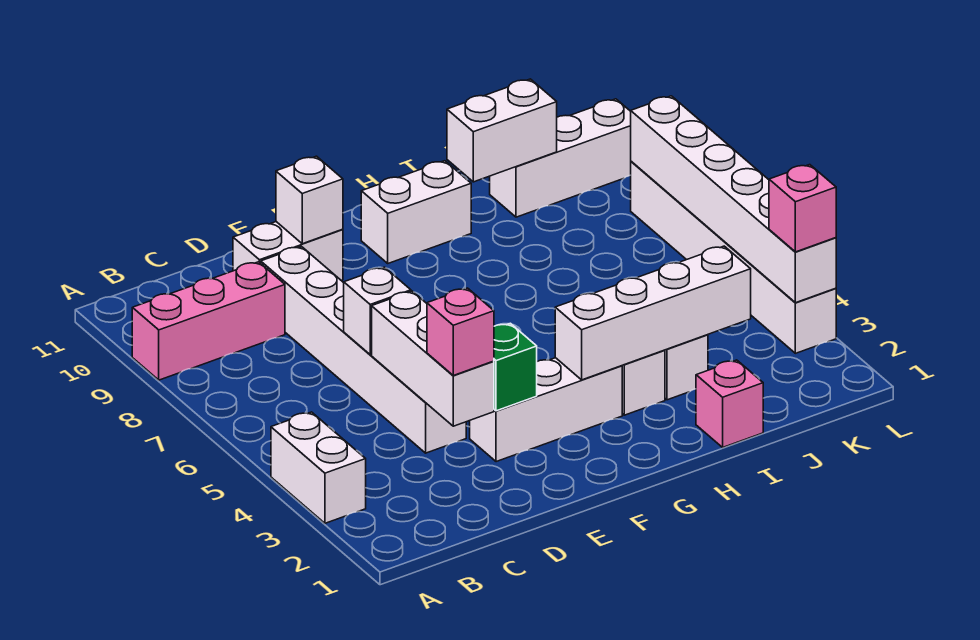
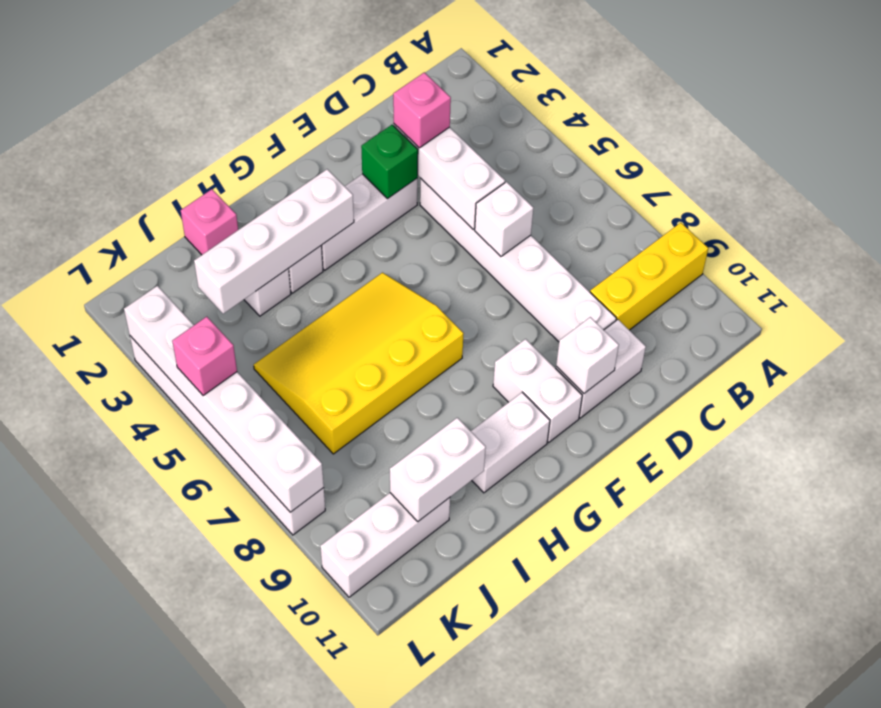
white 1x2 brick [271,412,366,523] -> white 1x2 brick moved to [493,339,582,442]
pink 1x3 brick [132,262,285,380] -> yellow 1x3 brick [590,223,708,330]
none -> yellow 3x4 slope [254,273,464,454]
pink 1x1 brick [769,165,836,252] -> pink 1x1 brick moved to [172,317,237,396]

